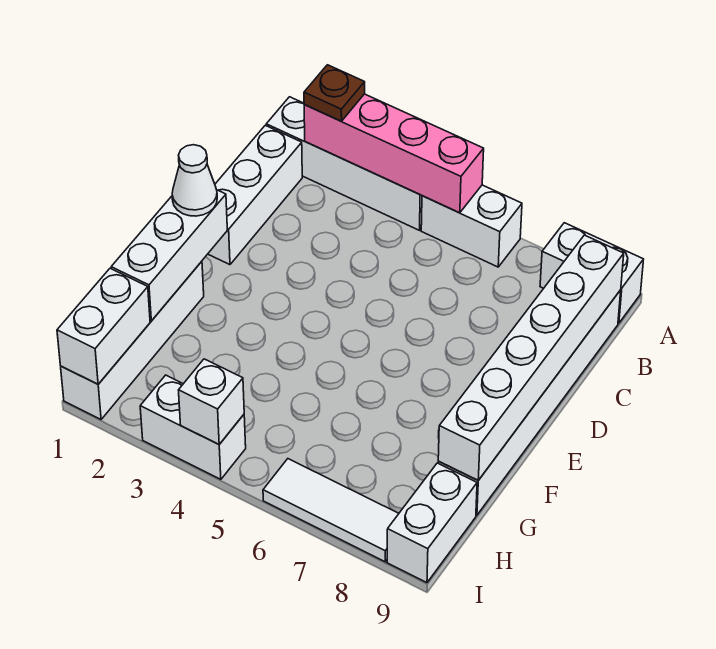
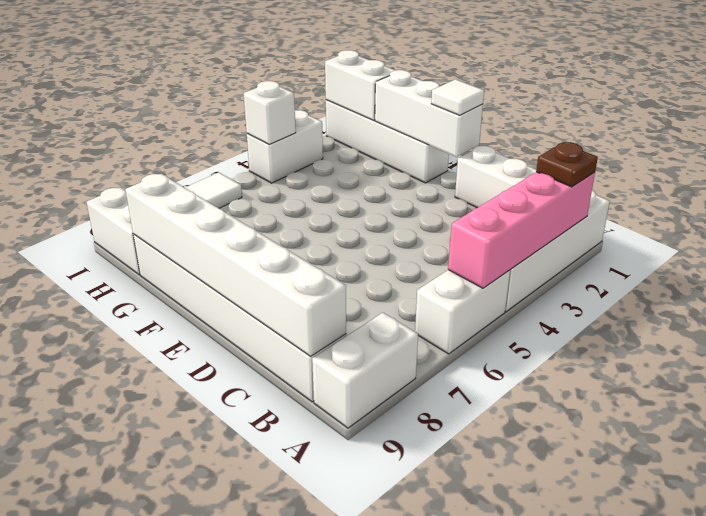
white 1x1 cone [172,145,217,216] -> white 1x1 tile [431,79,484,115]

